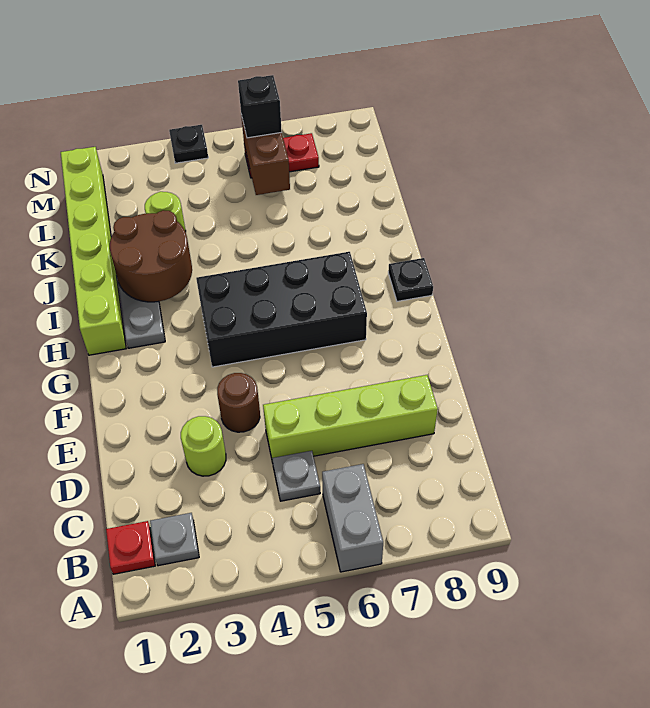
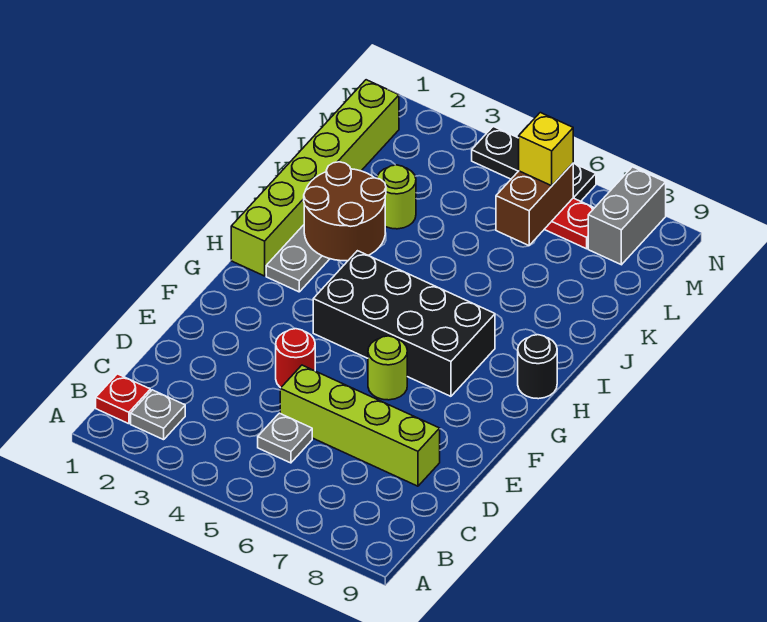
grey 1x2 brick [322,464,383,572] -> grey 1x2 brick moved to [588,167,666,265]
lime 1x1 round brick [181,416,226,476] -> lime 1x1 round brick moved to [368,336,407,400]
brown 1x1 round brick [217,373,260,432] -> red 1x1 round brick [276,329,315,388]
black 1x1 plate [388,258,433,301] -> black 1x1 round brick [518,335,557,399]
black 1x1 brick [238,75,282,138] -> yellow 1x1 brick [519,113,573,186]
black 1x1 plate [169,125,208,163] -> black 1x3 plate [472,127,596,201]

